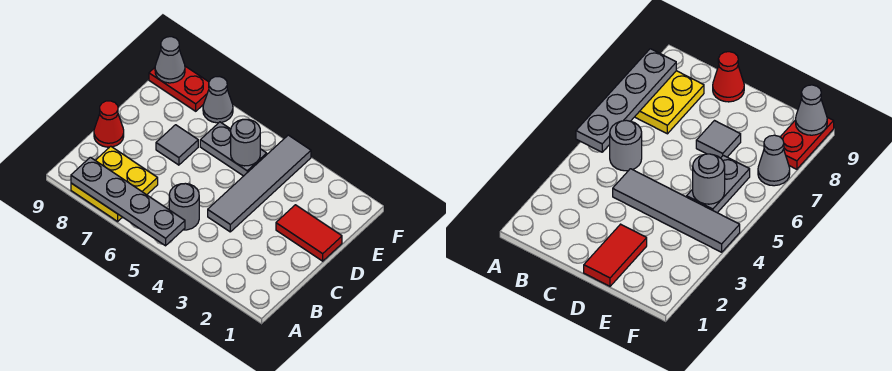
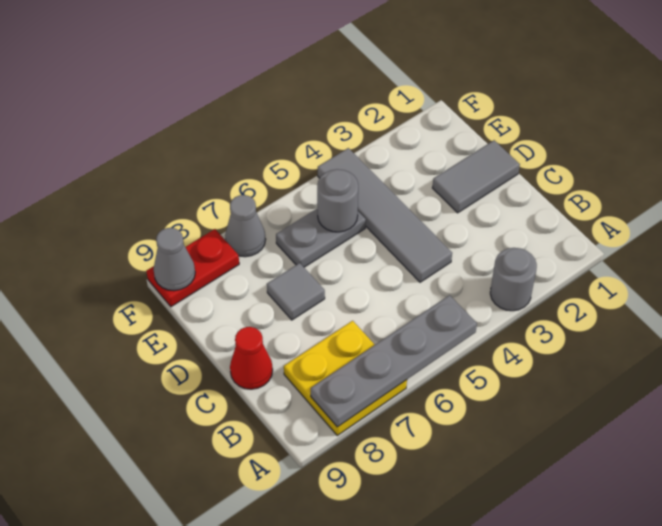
grey 1x1 round brick [169,184,199,230] -> grey 1x1 round brick moved to [490,248,537,311]
red 1x2 tile [276,205,342,261] -> grey 1x2 tile [432,140,520,213]

